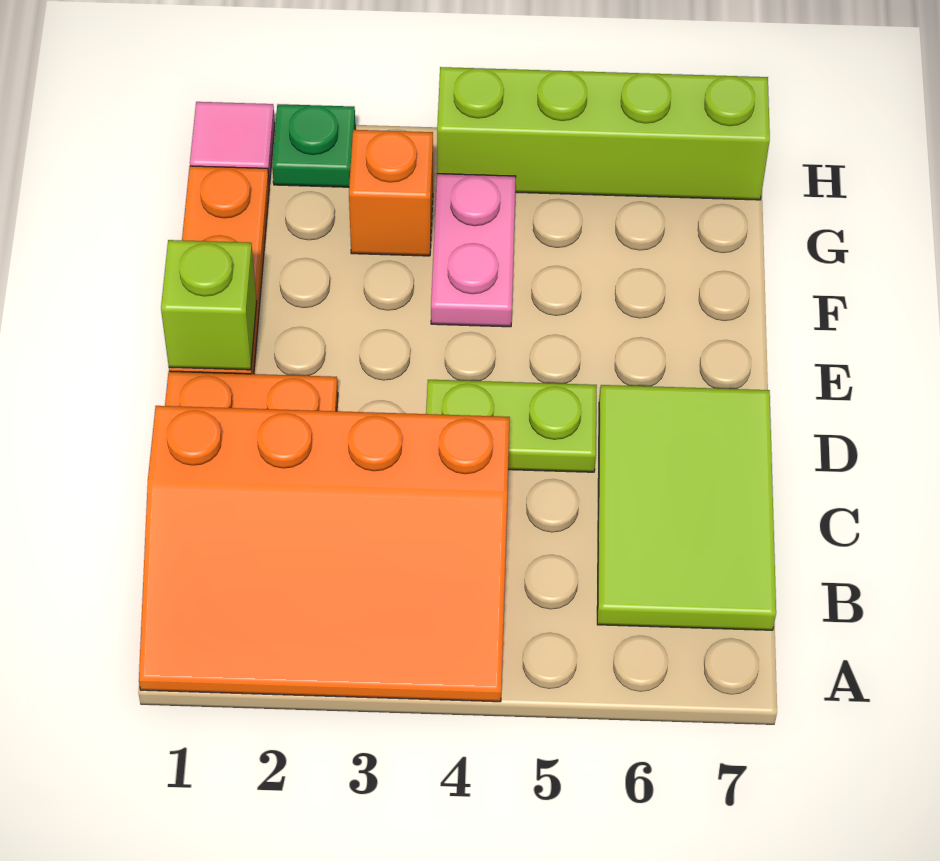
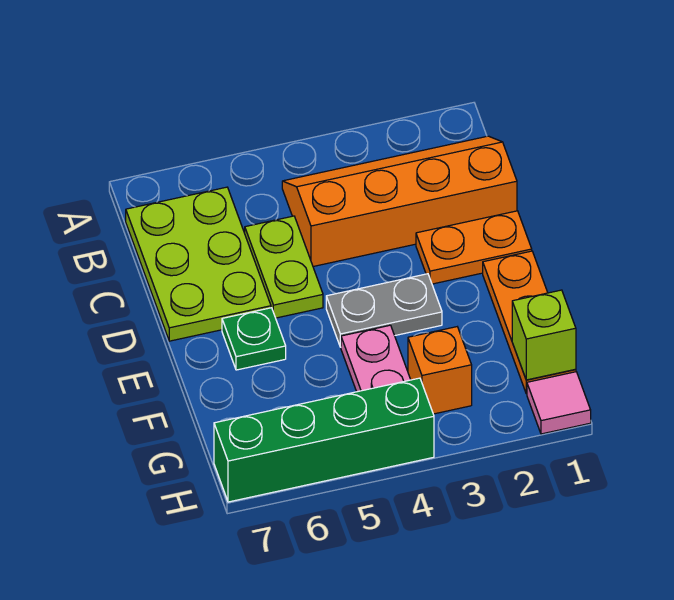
orange 3x4 slope [139,406,510,702] -> orange 2x4 slope [282,136,517,266]
lime 2x3 tile [597,385,776,630] -> lime 2x3 plate [126,187,271,341]
lime 1x2 plate [426,380,597,472] -> lime 1x2 plate turned to [245,216,323,318]
lime 1x1 brick [161,240,257,370] -> lime 1x1 brick moved to [512,290,576,380]
none -> grey 1x2 plate [326,274,442,347]
green 1x1 plate [272,104,355,187] -> green 1x1 plate moved to [222,308,286,370]
lime 1x4 brick [437,67,770,200] -> green 1x4 brick [214,378,434,502]

